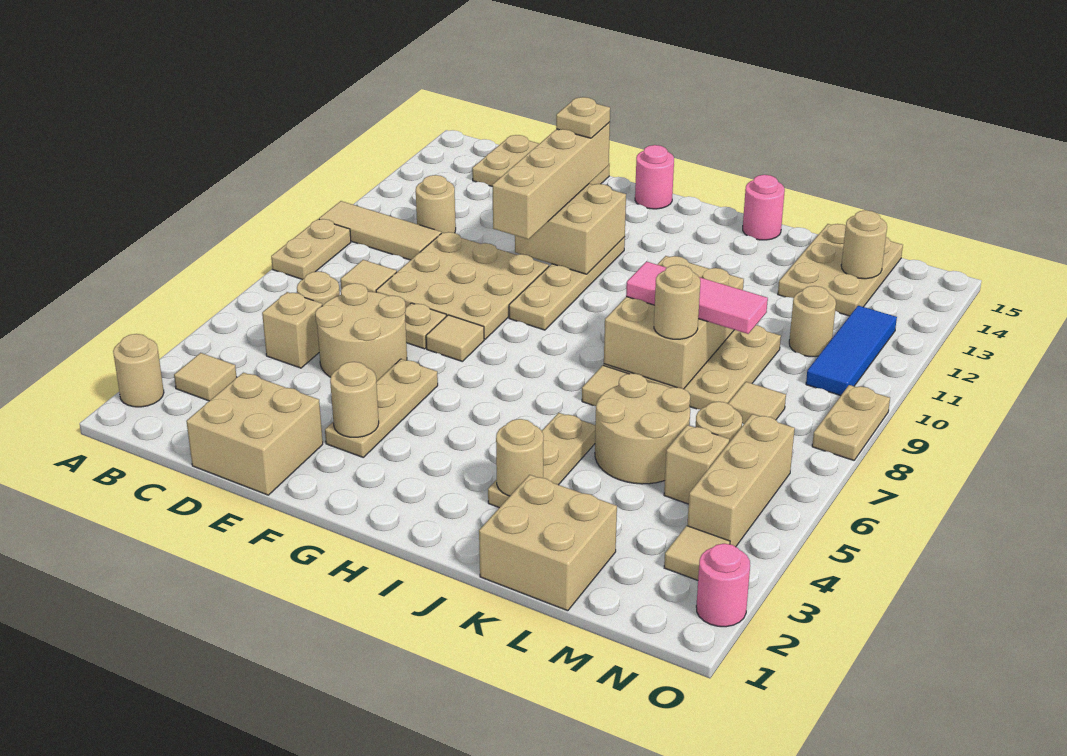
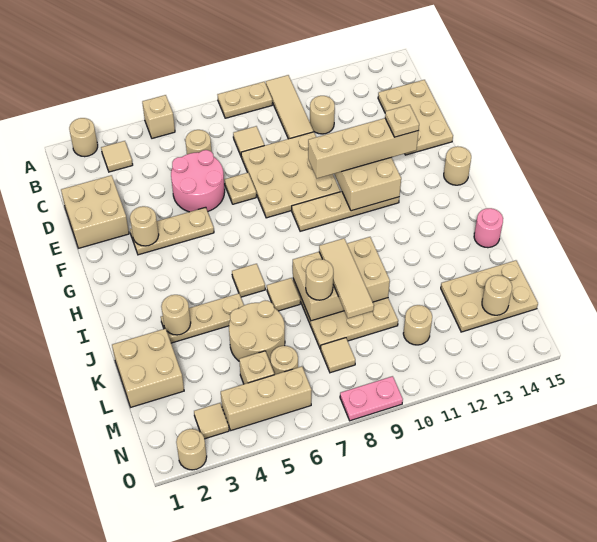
tan 1x1 brick [262,292,322,368] -> tan 1x1 brick moved to [142,95,175,138]
tan 2x2 round brick [315,283,407,381] -> pink 2x2 round brick [171,150,225,212]
tan 1x1 tile [426,315,484,361] -> tan 1x1 tile moved to [232,264,265,297]
pink 1x1 round brick [635,145,674,209] -> tan 1x1 round brick [444,146,471,185]
pink 1x3 tile [626,262,768,334] -> tan 1x3 tile [319,238,374,318]
blue 1x3 tile [806,306,897,396] -> none
pink 1x1 round brick [696,544,750,627] -> tan 1x1 round brick [176,429,207,470]
tan 1x2 plate [812,385,890,460] -> pink 1x2 plate [340,376,403,421]

